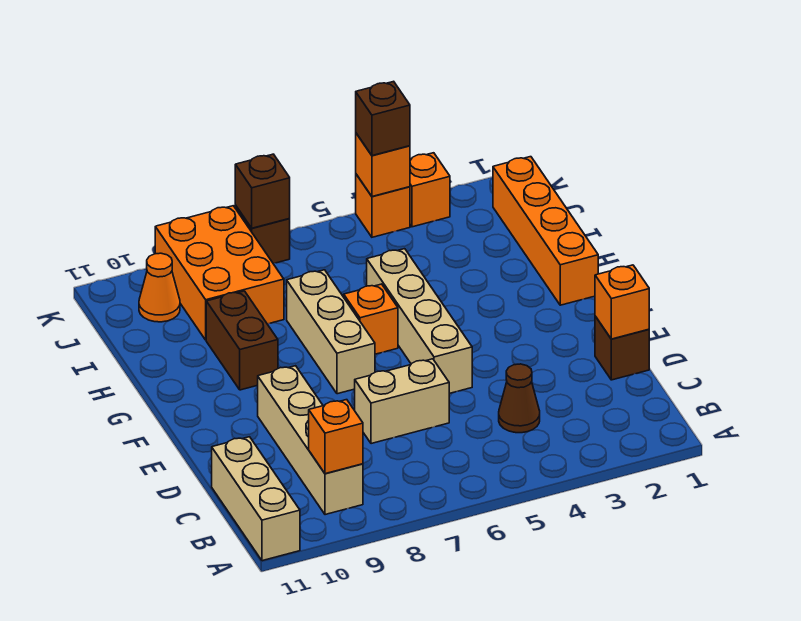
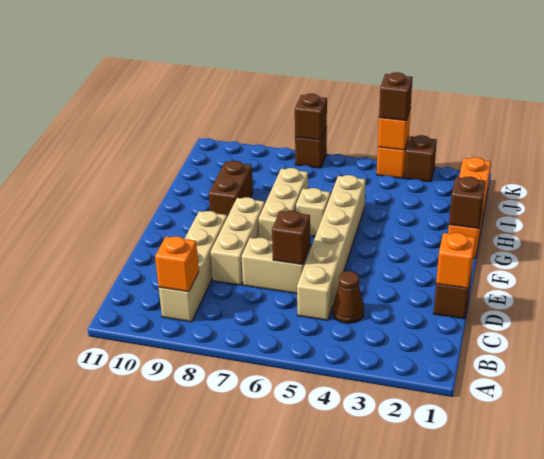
tan 1x3 brick [212,437,300,561] -> tan 1x3 brick moved to [211,197,265,285]
none -> brown 1x1 brick [272,211,310,264]
tan 1x4 brick [367,249,472,394] -> tan 1x6 brick [297,175,366,320]
none -> brown 1x1 brick [449,177,486,229]
orange 1x1 brick [344,284,398,354] -> tan 1x1 brick [296,188,330,236]
orange 2x3 brick [155,206,284,340] -> none
orange 1x1 cone [139,253,180,322] -> none
orange 1x1 brick [410,153,450,227] -> brown 1x1 brick [404,135,437,182]

